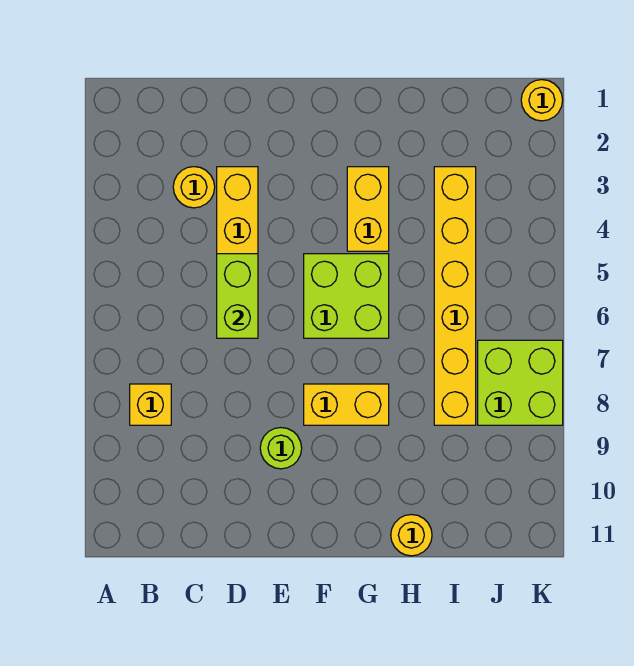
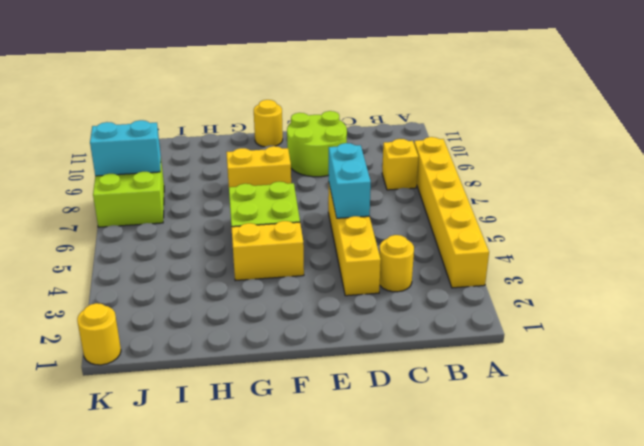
lime 1x2 brick [217,254,258,338] -> cyan 1x2 brick [328,143,371,218]
lime 1x1 round brick [260,428,302,469] -> lime 2x2 round brick [287,111,347,177]
yellow 1x2 brick [347,167,389,251] -> yellow 1x2 brick turned to [231,221,304,281]
yellow 1x1 round brick [391,515,432,556] -> yellow 1x1 round brick moved to [254,100,283,147]
yellow 1x6 brick [434,167,476,425] -> yellow 1x6 brick moved to [414,137,489,288]
none -> cyan 1x2 brick [90,120,161,176]

